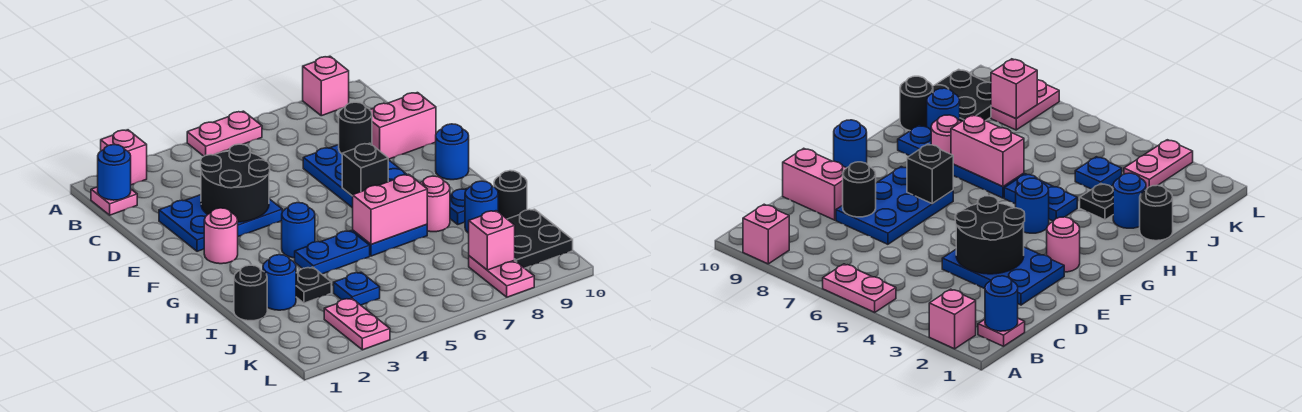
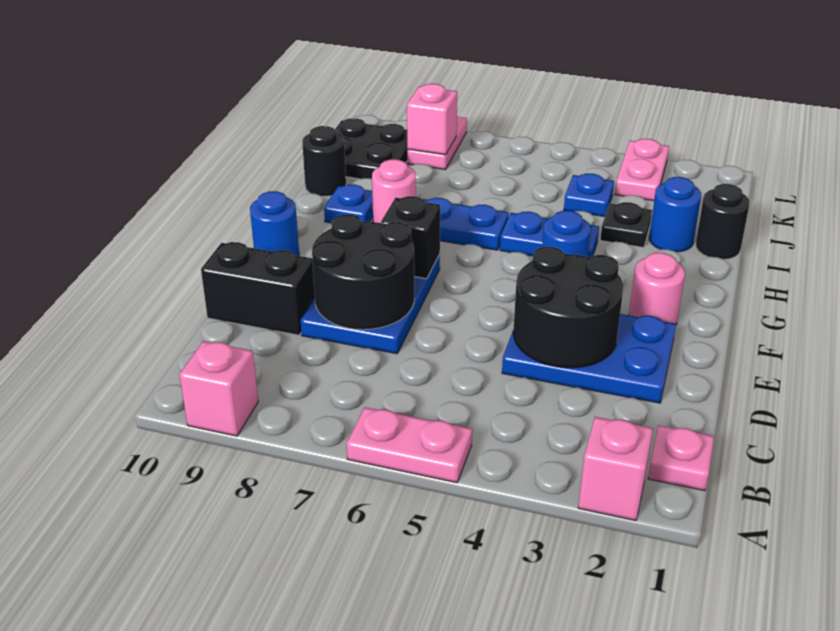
blue 1x1 round brick [98,145,131,200] -> none
black 1x1 round brick [338,102,372,154] -> black 2x2 round brick [312,214,414,330]
pink 1x2 brick [370,93,436,159] -> black 1x2 brick [201,242,315,335]
pink 1x2 brick [353,174,427,244] -> none
blue 1x1 round brick [465,181,498,233] -> none

